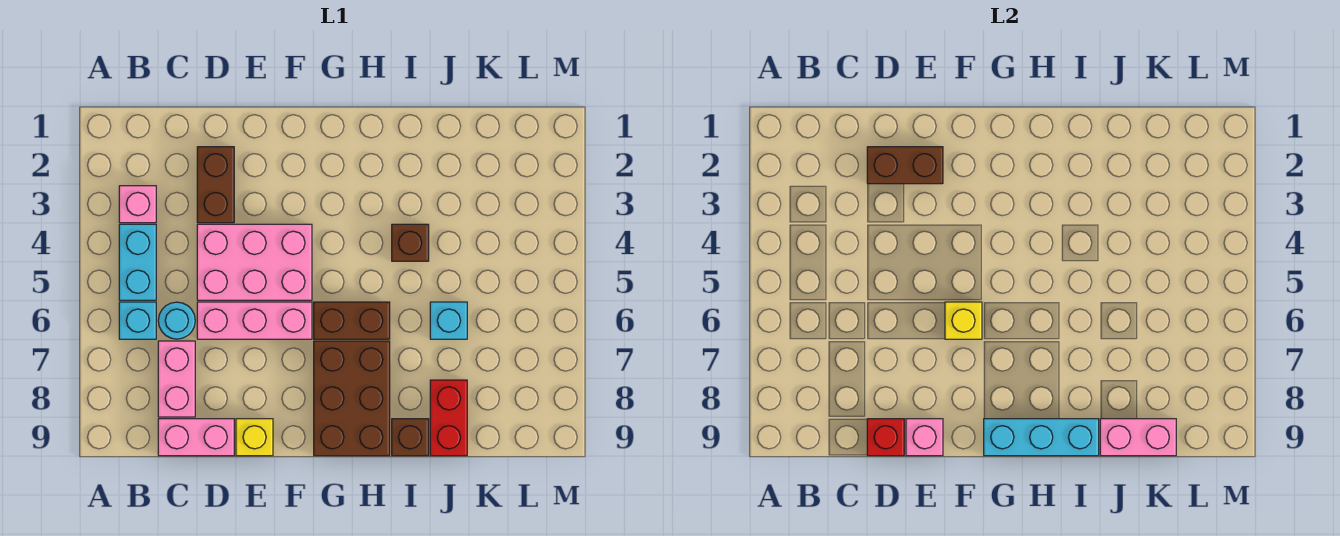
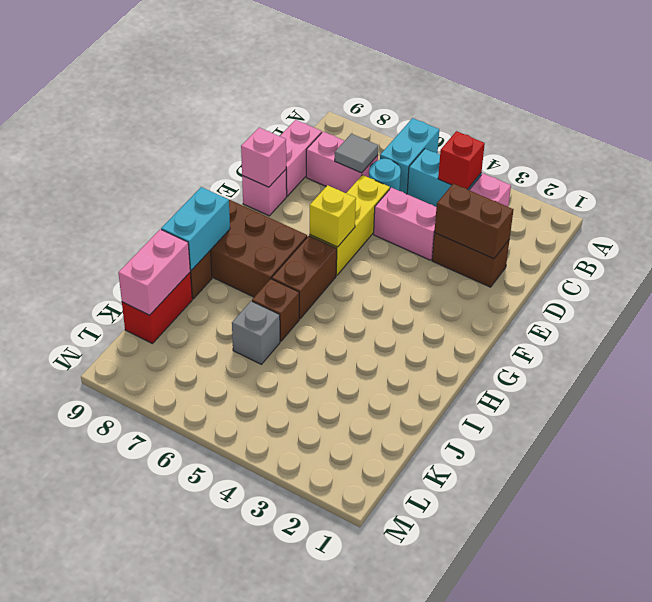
cyan 1x1 brick [119,302,156,339] -> cyan 1x2 brick [380,118,439,194]
none -> grey 1x1 tile [335,134,378,173]
brown 1x2 brick [867,147,943,184] -> brown 1x2 brick turned to [434,184,513,259]
pink 2x3 brick [197,224,312,300] -> pink 1x2 brick [374,188,436,260]
pink 1x3 brick [197,302,312,339] -> yellow 1x3 brick [309,175,390,276]
red 1x1 brick [867,419,904,456] -> red 1x1 brick moved to [438,131,485,189]
yellow 1x1 brick [236,419,273,456] -> pink 1x1 brick [242,169,287,216]
cyan 1x3 brick [984,419,1099,456] -> cyan 1x2 brick [161,187,230,270]
brown 1x1 brick [392,224,429,261] -> brown 1x1 brick moved to [252,279,299,341]
cyan 1x1 brick [430,302,467,339] -> grey 1x1 brick [232,301,280,364]
red 1x2 brick [430,380,467,456] -> red 1x2 brick turned to [122,273,192,343]

